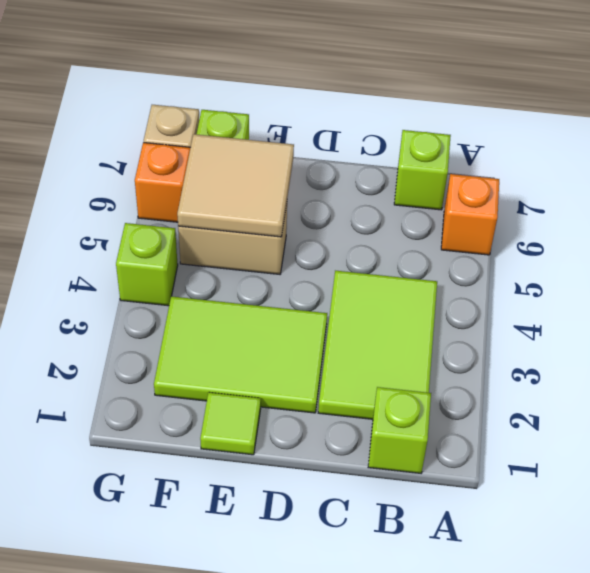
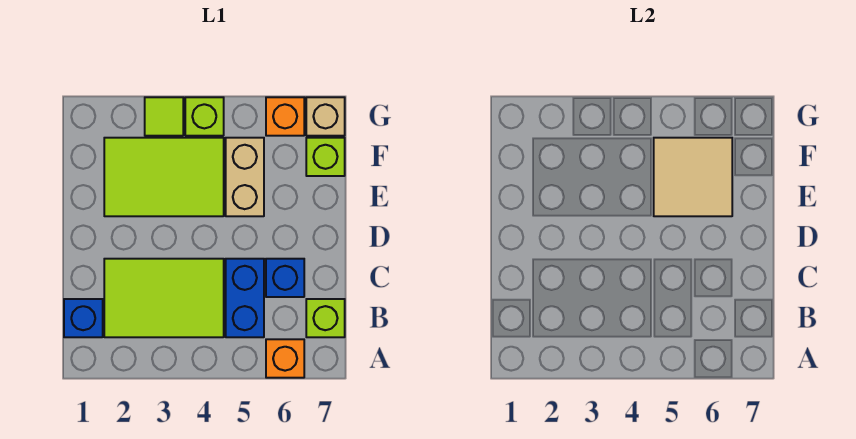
lime 1x1 brick [368,387,431,473] -> blue 1x1 brick [64,299,103,337]
none -> blue 1x2 brick [226,259,264,337]
none -> blue 1x1 brick [266,259,304,297]
lime 2x3 tile [154,296,327,413] -> lime 2x3 tile turned to [104,138,224,216]
lime 1x1 tile [200,392,261,455] -> lime 1x1 tile moved to [145,97,183,136]

